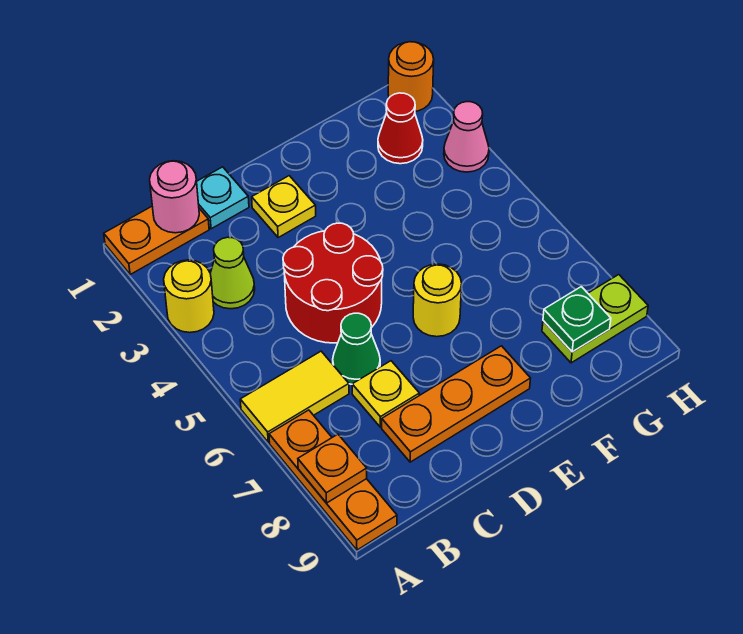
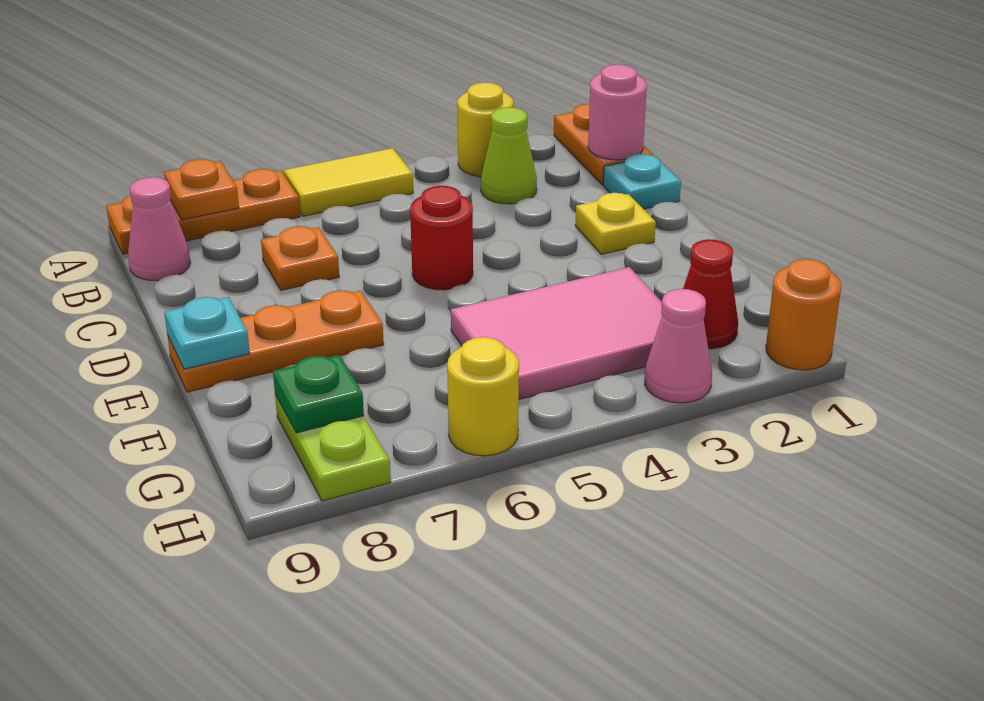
yellow 1x2 tile [240,351,349,442] -> yellow 1x2 tile turned to [284,148,413,216]
none -> pink 1x1 cone [128,177,190,281]
red 2x2 round brick [283,223,383,343] -> red 1x1 round brick [410,186,473,290]
green 1x1 cone [333,313,380,384] -> none
yellow 1x1 plate [352,361,419,427] -> orange 1x1 plate [261,226,339,290]
orange 1x3 plate [382,346,531,462] -> orange 1x3 plate turned to [167,290,384,392]
yellow 1x1 round brick [413,264,462,337] -> yellow 1x1 round brick moved to [447,337,519,456]
none -> cyan 1x1 plate [164,297,250,369]
none -> pink 2x3 tile [451,267,662,399]

